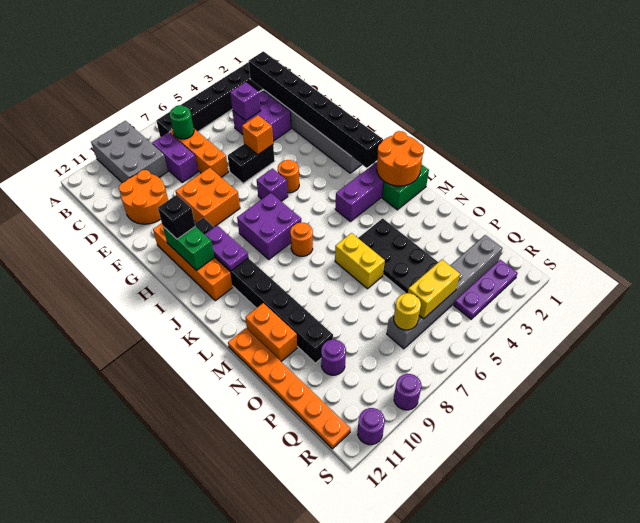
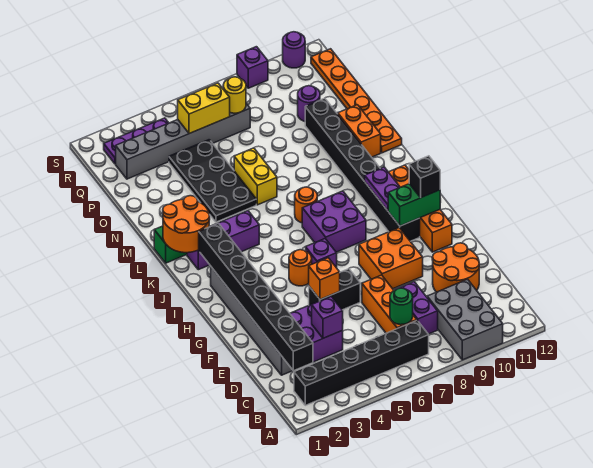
green 1x2 brick [163,226,214,271] -> green 1x2 brick turned to [388,184,440,226]
purple 1x1 round brick [394,374,422,410] -> purple 1x1 brick [237,47,268,88]

